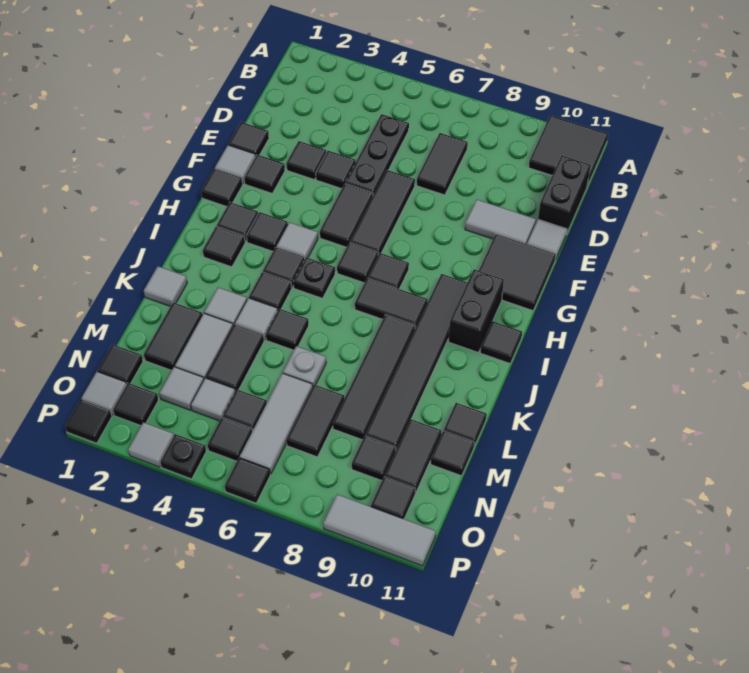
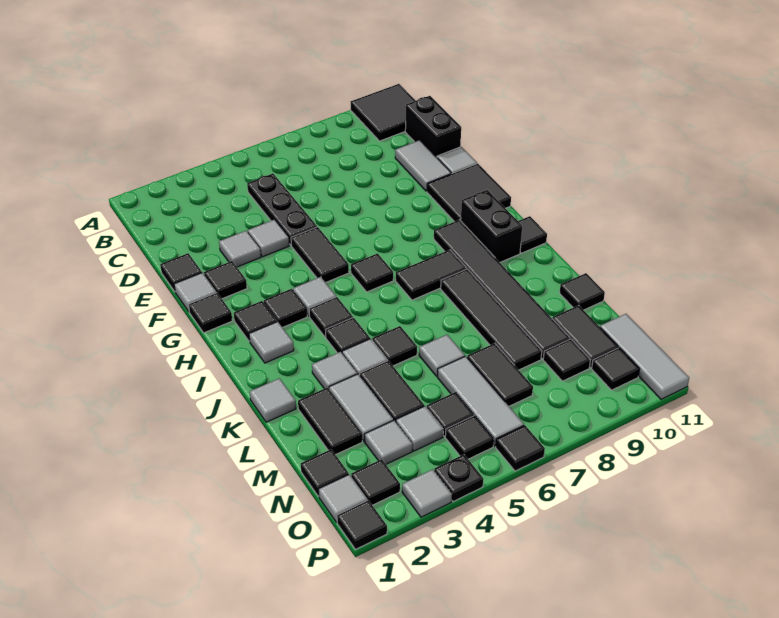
black 1x2 tile [417,133,468,195] -> none
black 1x1 tile [286,141,326,180] -> grey 1x1 tile [219,231,261,267]
black 1x1 tile [316,151,356,189] -> grey 1x1 tile [248,220,289,257]
black 1x3 tile [350,170,415,255] -> none
grey 1x2 tile [465,200,536,244] -> grey 1x2 tile turned to [395,140,451,191]
black 1x1 tile [368,253,409,289] -> none
black 1x1 tile [203,227,245,267] -> grey 1x1 tile [249,322,294,363]
black 1x1 plate [293,257,335,298] -> none
grey 1x1 plate [283,346,326,386] -> grey 1x1 tile [419,335,465,376]
black 1x1 tile [431,431,474,476] -> none
grey 1x3 tile [323,494,436,566] -> grey 1x3 tile turned to [600,314,689,399]

